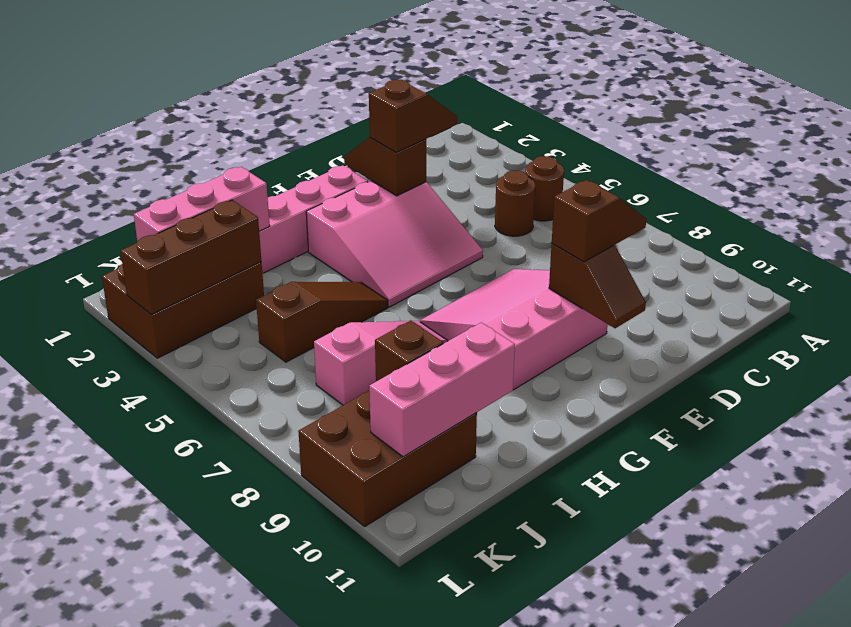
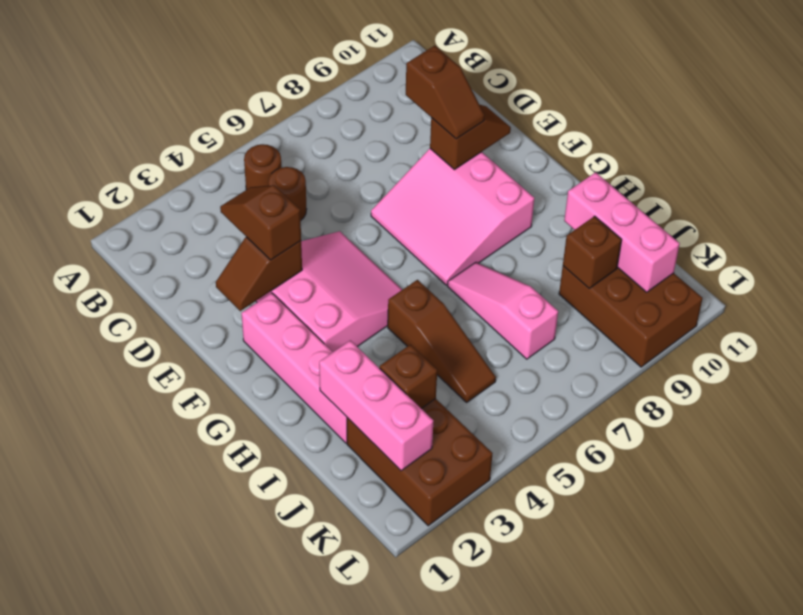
brown 1x2 slope [552,180,646,262] -> brown 1x2 slope turned to [406,46,485,139]
brown 1x3 slope [256,282,388,362] -> brown 1x3 slope turned to [388,280,496,402]
brown 1x3 brick [121,200,261,315] -> brown 1x1 brick [380,345,437,409]

